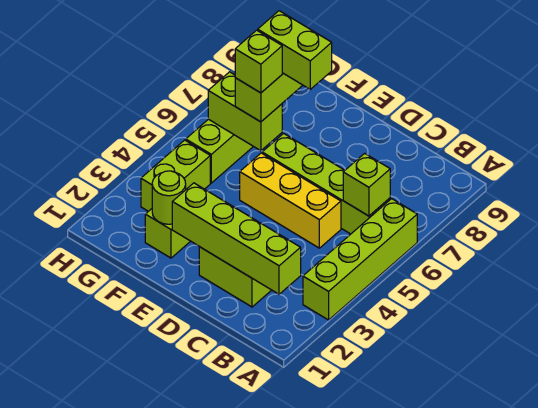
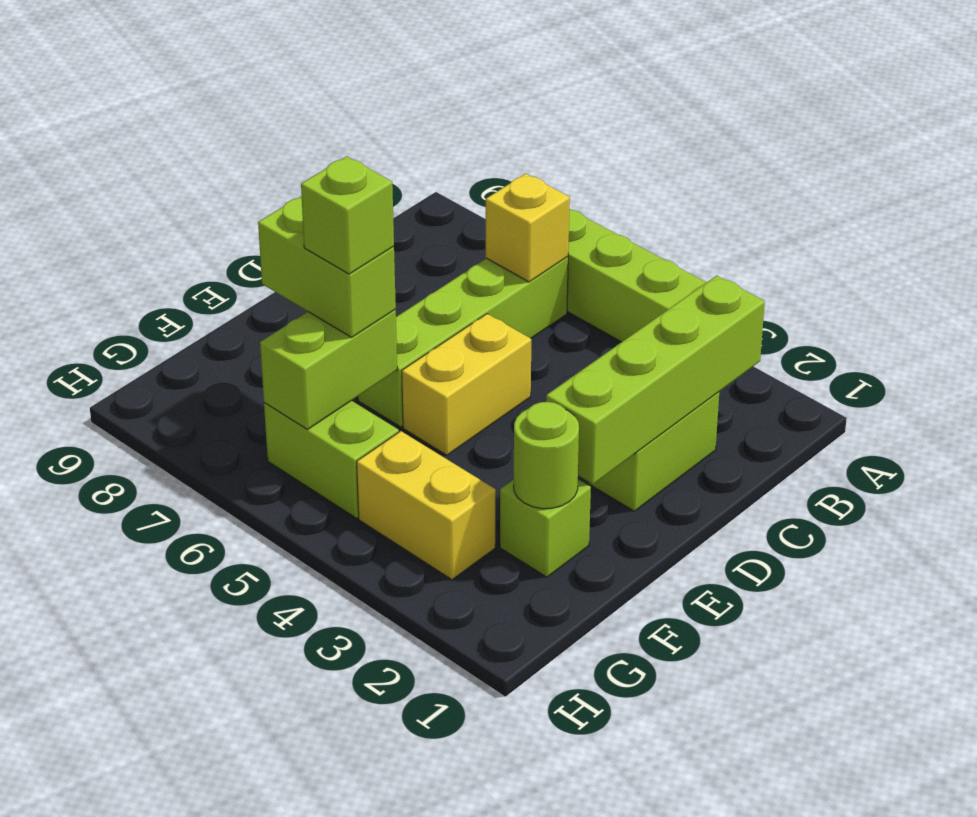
lime 1x1 brick [343,153,390,216] -> yellow 1x1 brick [486,174,570,282]
yellow 1x3 brick [240,153,341,248] -> yellow 1x2 brick [402,314,531,455]
lime 1x2 brick [258,11,332,89] -> none
lime 1x2 brick [141,140,210,211] -> yellow 1x2 brick [357,431,496,580]

